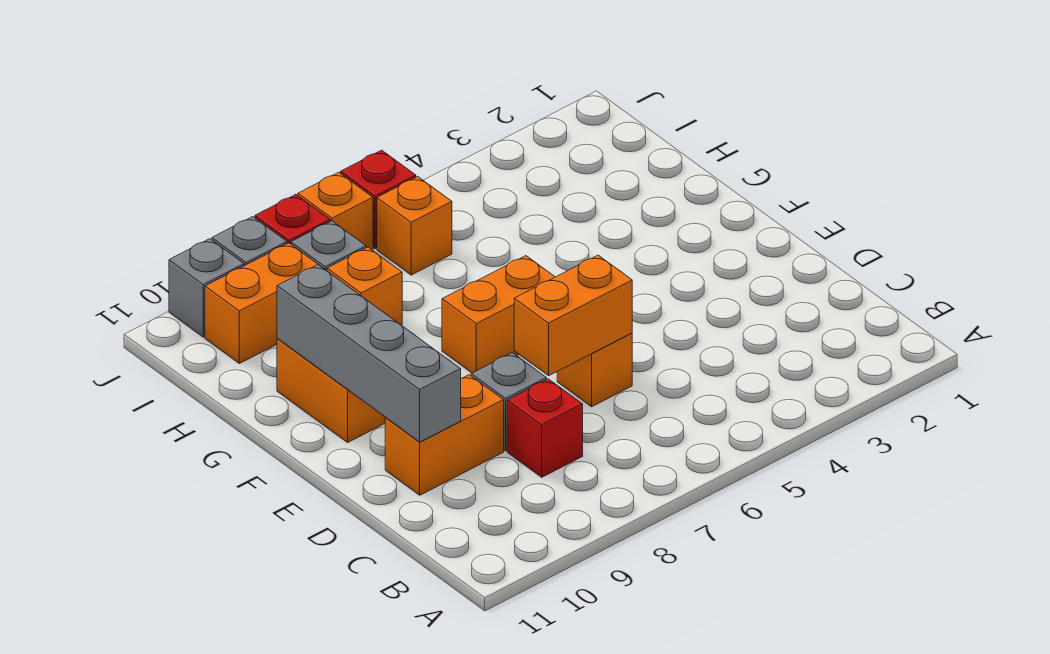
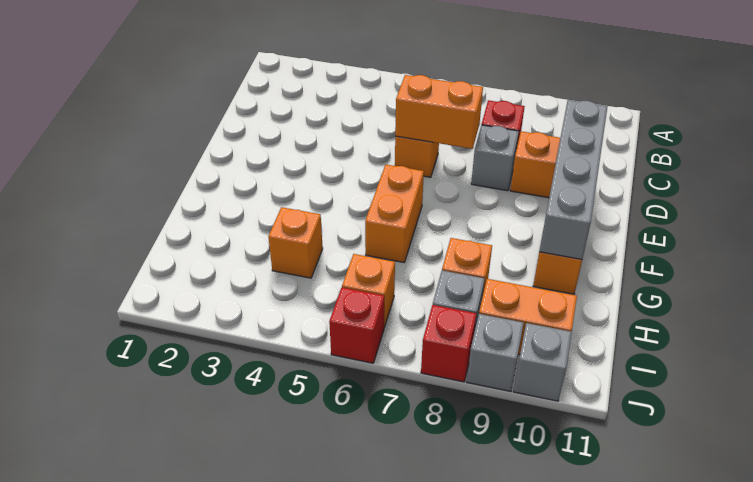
orange 1x2 brick [442,256,555,373] -> orange 1x2 brick turned to [365,165,424,262]
orange 1x1 brick [298,172,373,250] -> orange 1x1 brick moved to [268,207,323,278]

